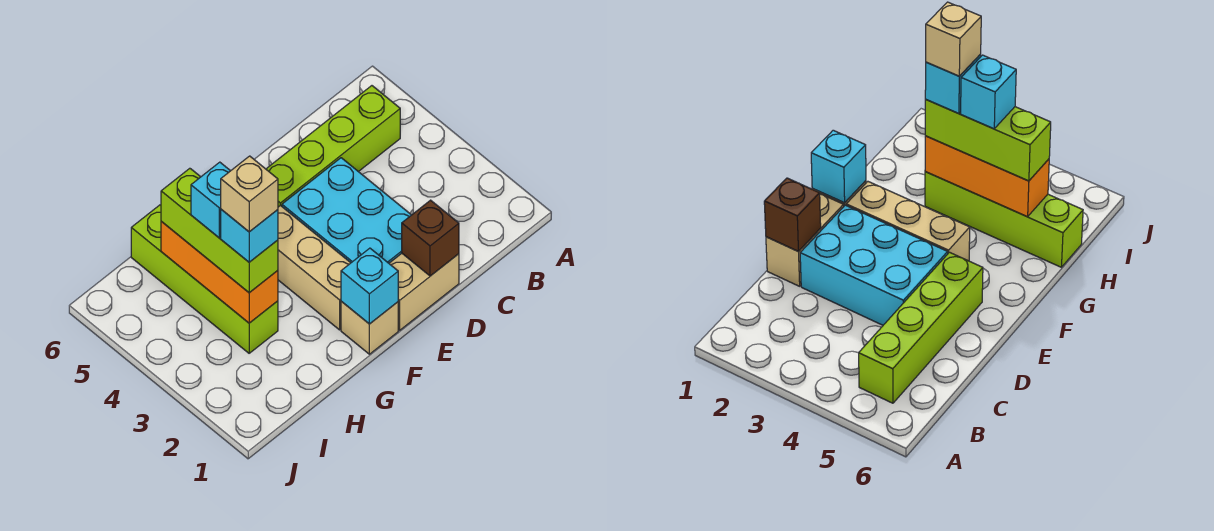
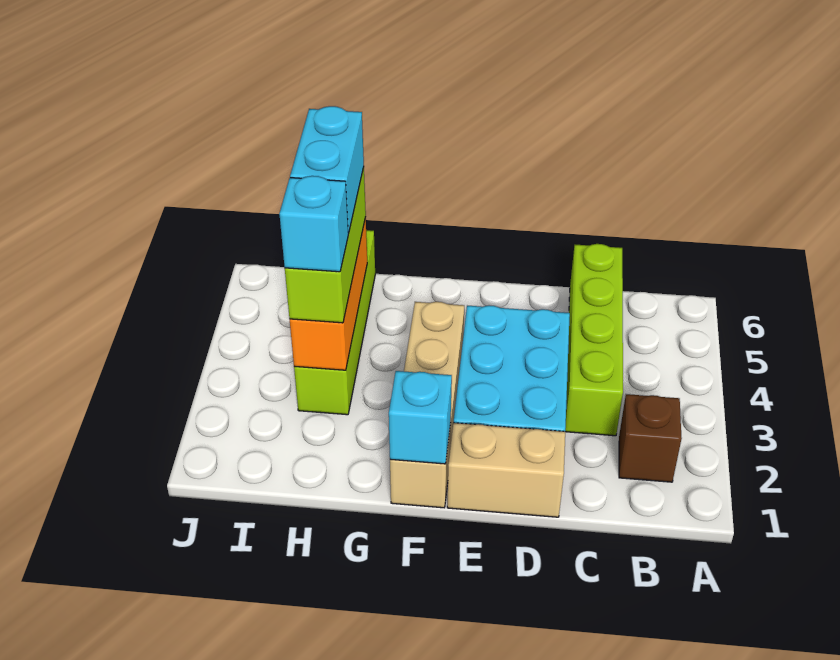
lime 1x4 brick [266,86,400,207] -> lime 1x4 brick turned to [565,244,623,436]
brown 1x1 brick [402,200,459,276] -> brown 1x1 brick moved to [619,394,682,482]
tan 1x1 brick [221,156,278,232] -> none
cyan 1x1 brick [191,162,230,238] -> cyan 1x2 brick [290,106,364,233]

